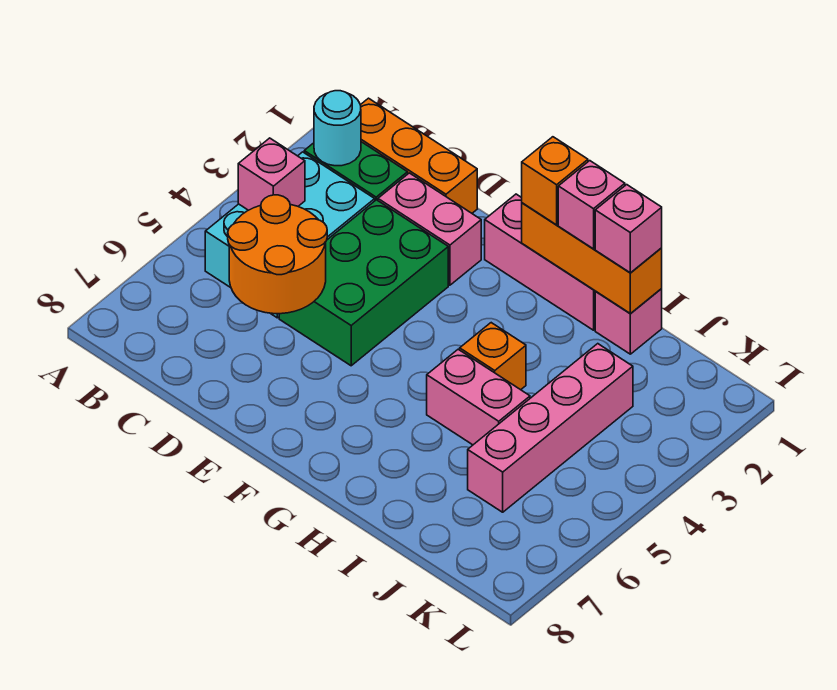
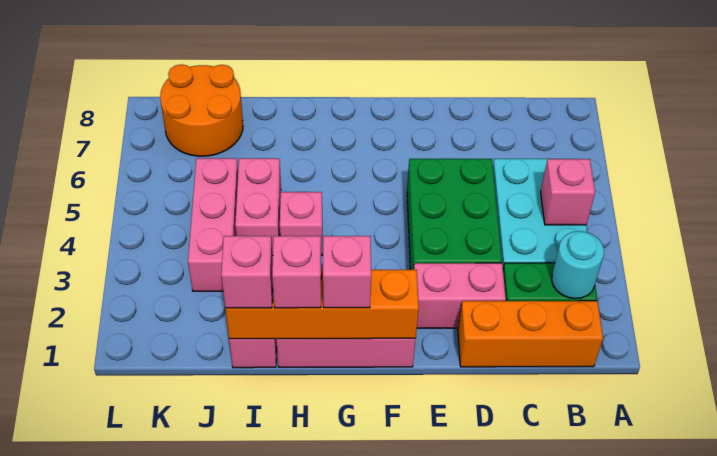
orange 2x2 round brick [228,195,327,314] -> orange 2x2 round brick moved to [160,64,243,156]
orange 1x3 brick [522,203,662,313] -> orange 1x4 brick [225,269,419,339]
orange 1x1 brick [522,137,588,225] -> pink 1x1 brick [323,236,371,308]
orange 1x1 brick [460,323,526,390] -> pink 1x1 brick [280,192,322,256]
pink 1x2 brick [427,349,530,445] -> pink 1x2 brick turned to [235,158,281,256]
pink 1x4 brick [468,344,633,512] -> pink 1x3 brick [188,158,238,291]

